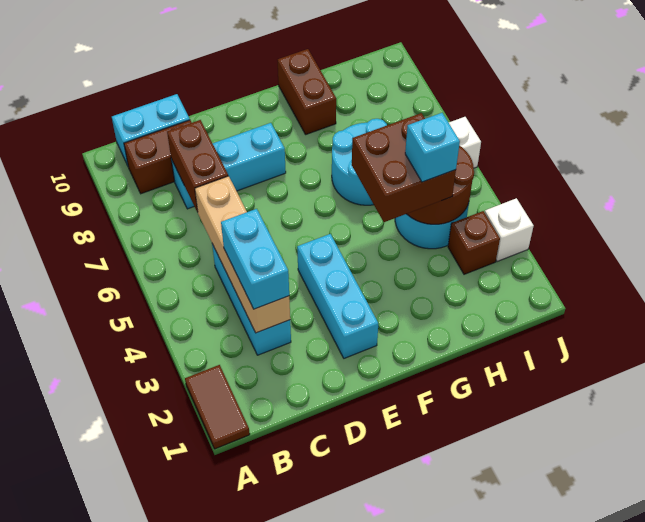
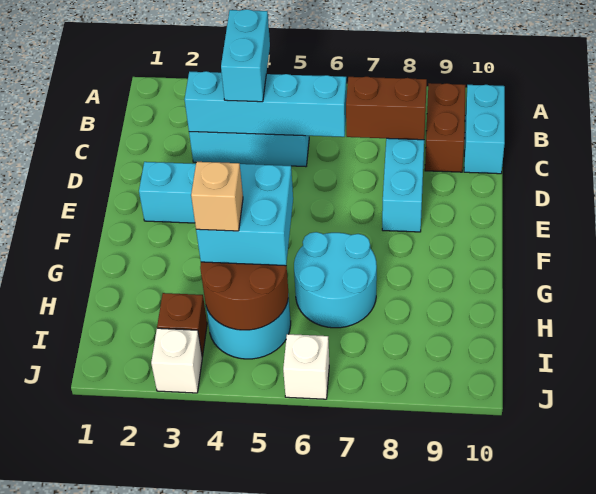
brown 1x2 tile [185,365,250,449] -> none
tan 1x4 brick [195,176,290,333] -> cyan 1x4 brick [185,71,347,137]
cyan 1x2 brick [221,209,289,309] -> cyan 1x2 brick turned to [221,9,270,102]
brown 2x2 brick [352,113,456,222] -> cyan 2x2 brick [196,164,293,266]
brown 1x2 brick [278,49,336,135] -> none
cyan 1x1 brick [405,113,460,182] -> tan 1x1 brick [191,162,243,231]

